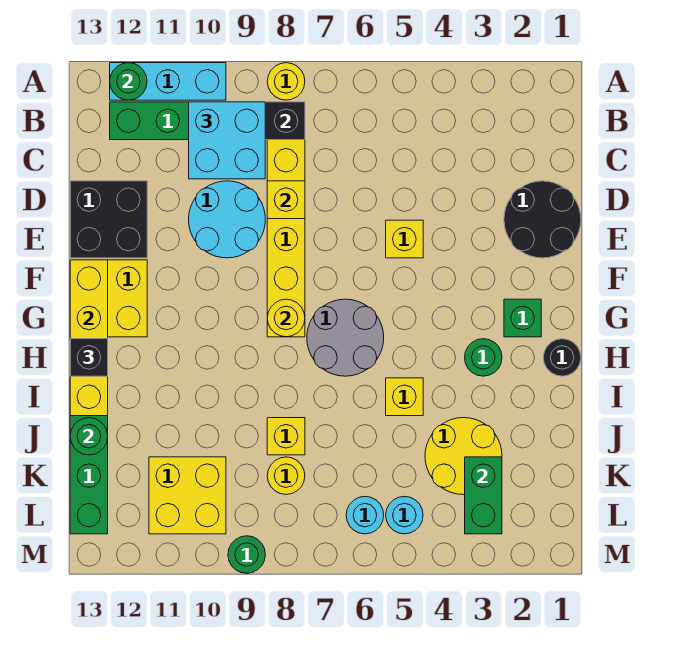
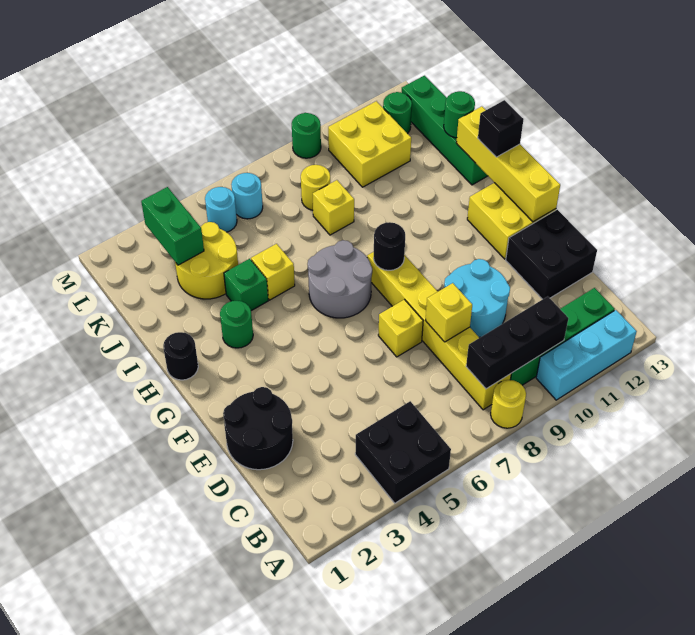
none -> black 2x2 brick [355,401,451,503]
green 1x1 round brick [110,63,147,100] -> green 1x1 round brick moved to [383,92,412,134]
cyan 2x2 brick [189,102,265,179] -> none
yellow 1x1 brick [386,220,423,258] -> yellow 1x1 brick moved to [378,300,423,357]
green 1x1 brick [504,299,541,337] -> green 1x1 brick moved to [224,259,268,311]
yellow 1x1 round brick [267,299,305,337] -> black 1x1 round brick [374,222,405,270]

